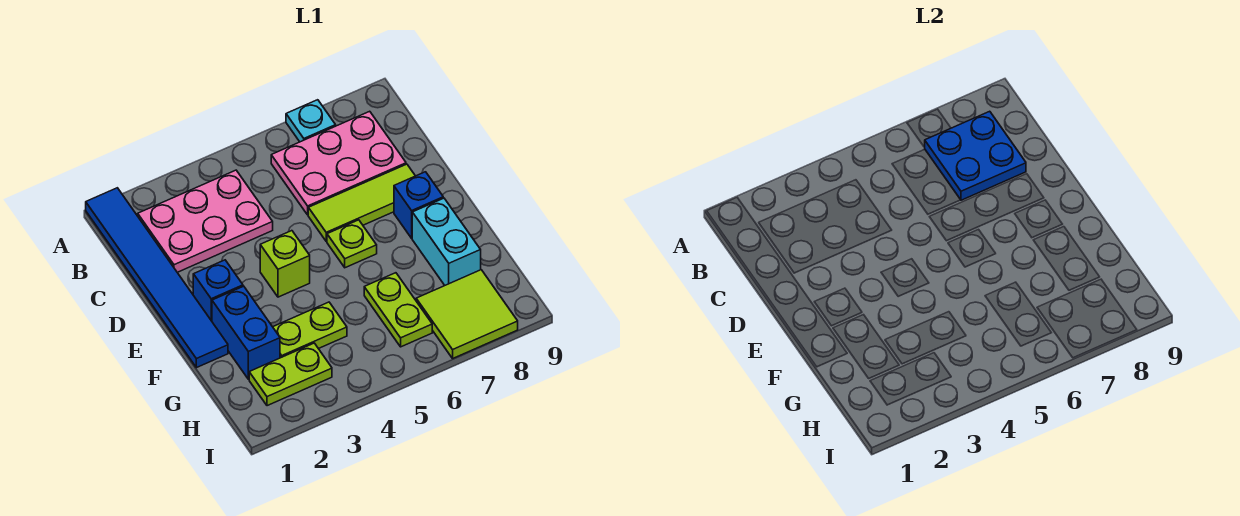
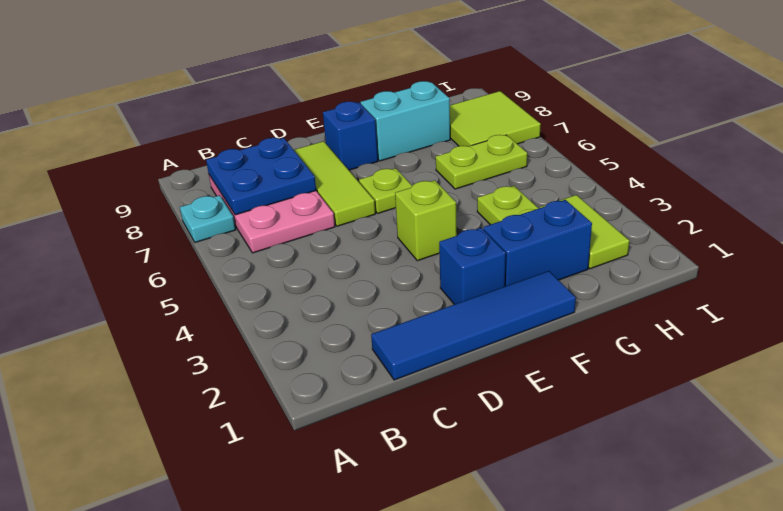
blue 1x6 tile [86,188,228,368] -> blue 1x4 tile [371,271,576,380]
pink 2x3 plate [138,170,273,272] -> none
lime 1x2 plate [249,343,332,406] -> lime 1x2 tile [540,195,629,269]

